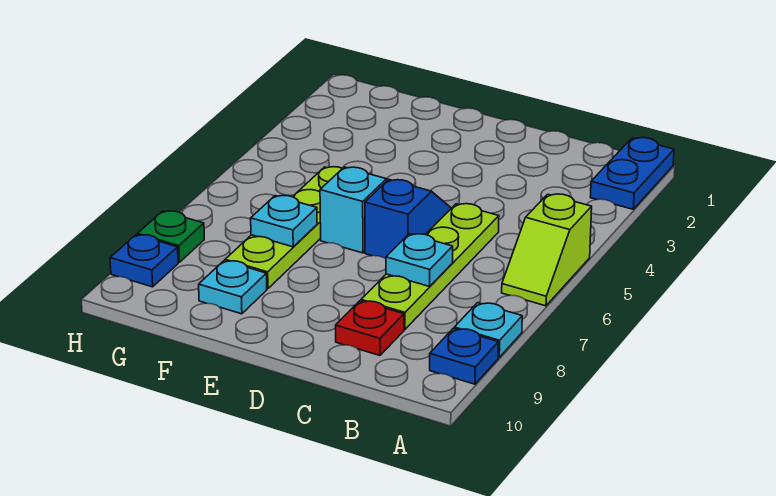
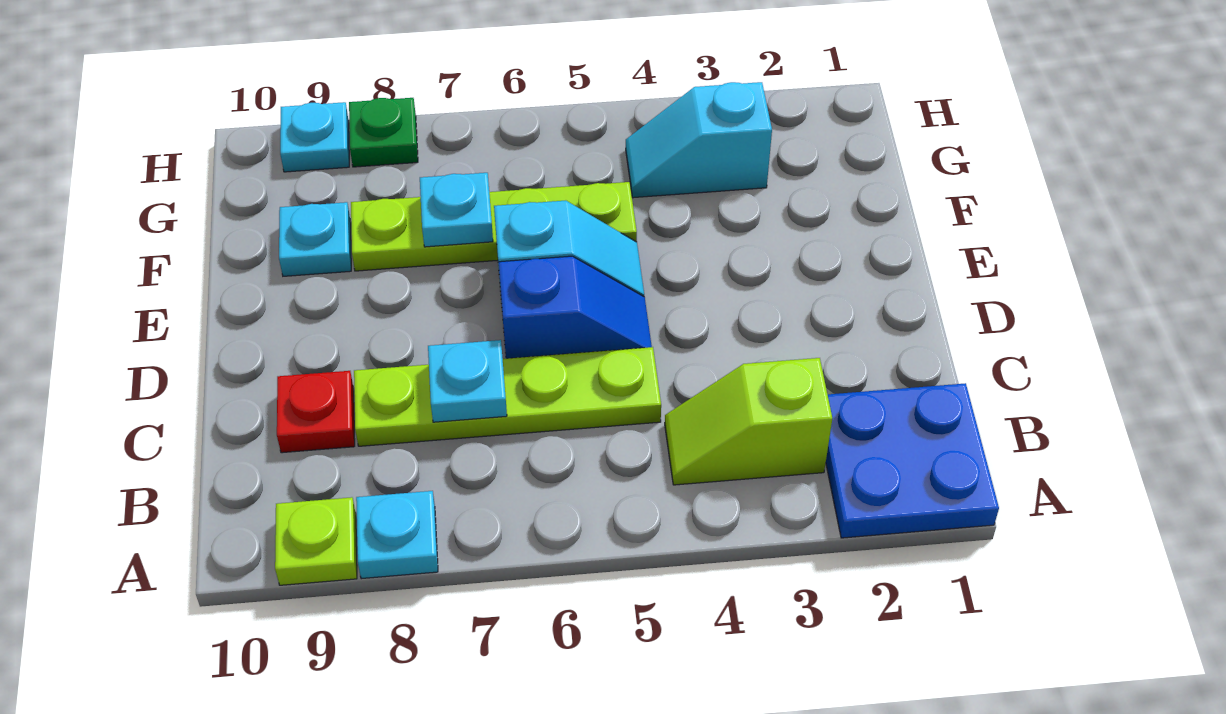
blue 1x2 plate [590,138,674,209] -> blue 2x2 plate [826,383,999,538]
lime 1x2 slope [502,194,592,306] -> lime 1x2 slope moved to [665,358,832,485]
blue 1x1 plate [430,328,499,384] -> lime 1x1 plate [275,497,357,585]
none -> cyan 1x2 slope [626,82,772,198]
blue 1x1 plate [110,235,178,287] -> cyan 1x1 plate [280,102,349,172]

